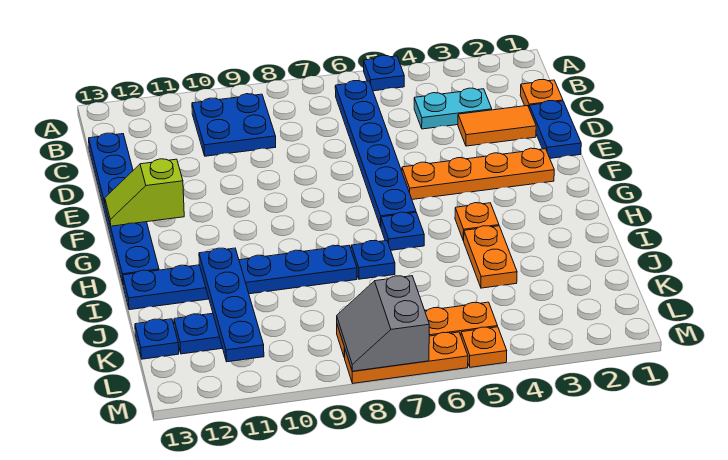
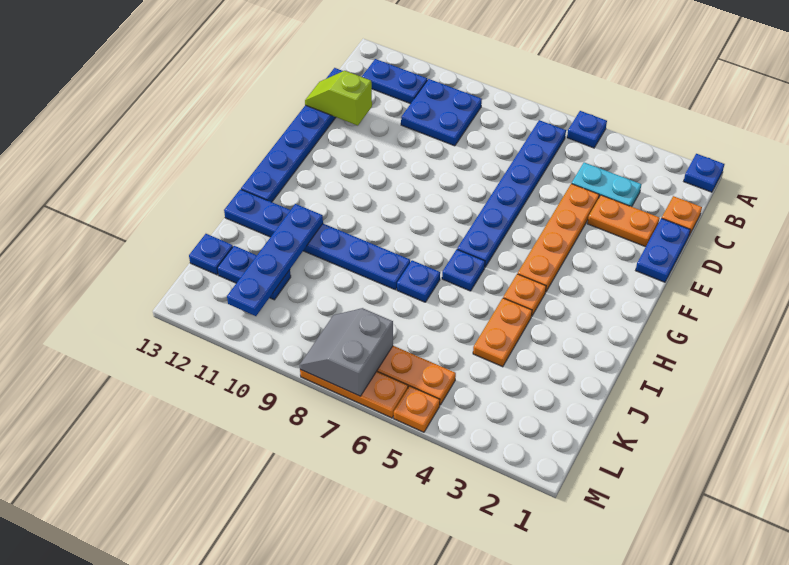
none -> blue 1x1 plate [684,154,724,192]
none -> blue 1x2 plate [362,59,427,104]
orange 1x2 tile [458,106,536,146] -> orange 1x2 plate [587,195,660,247]
orange 1x4 plate [402,148,554,199] -> orange 1x4 plate turned to [518,184,599,291]
lime 1x2 slope [105,159,184,226] -> lime 1x2 slope moved to [305,71,372,126]

